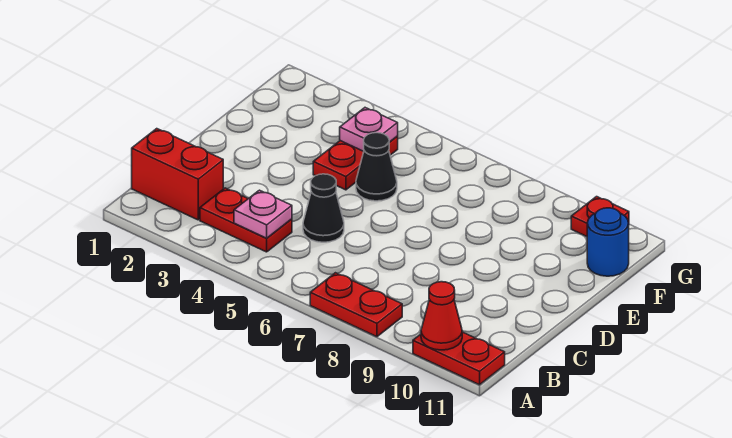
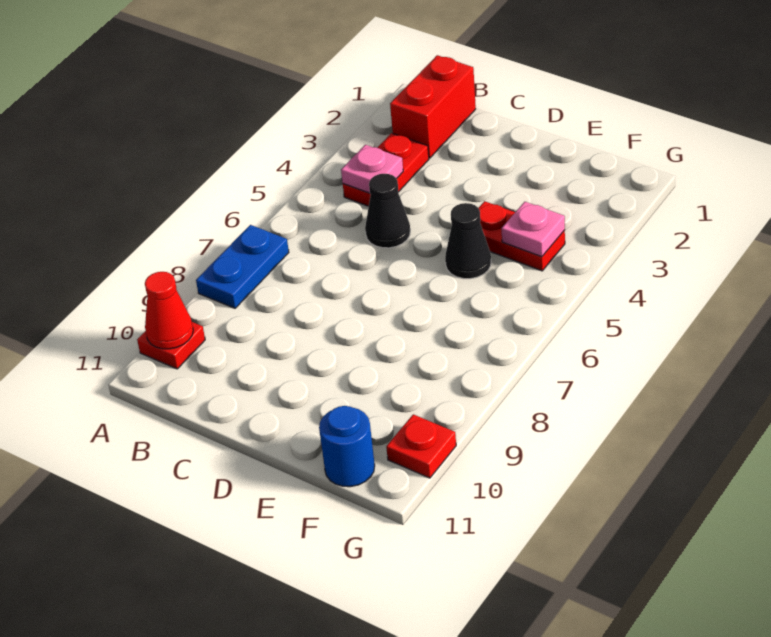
red 1x2 plate [310,273,402,337] -> blue 1x2 plate [196,225,289,308]
red 1x2 plate [413,332,505,385] -> red 1x1 plate [137,322,205,369]

